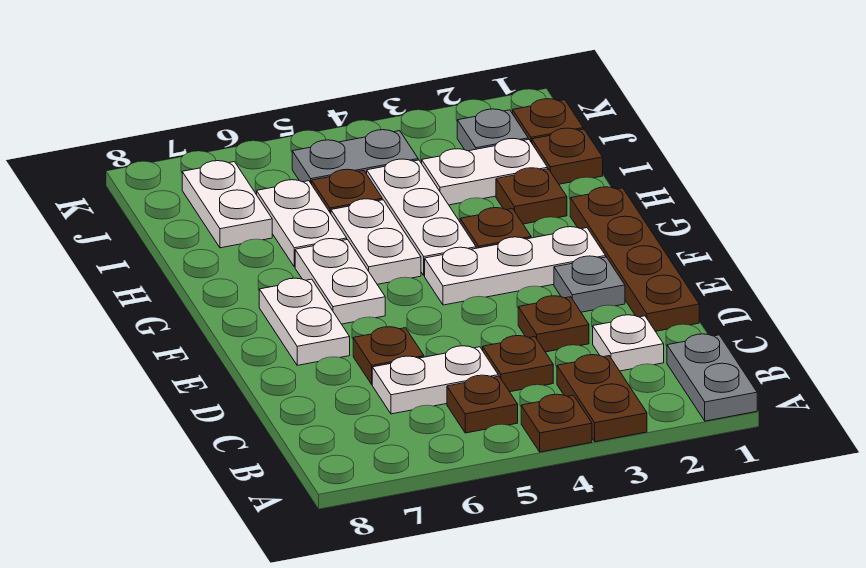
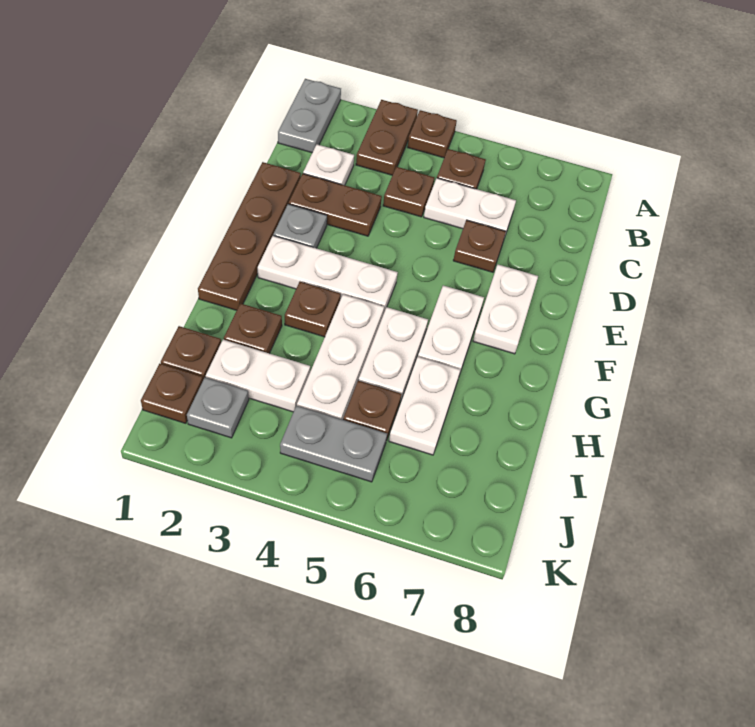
brown 1x1 plate [518,296,589,352] -> brown 1x2 plate [289,174,382,236]
white 1x2 plate [182,161,272,248] -> none

